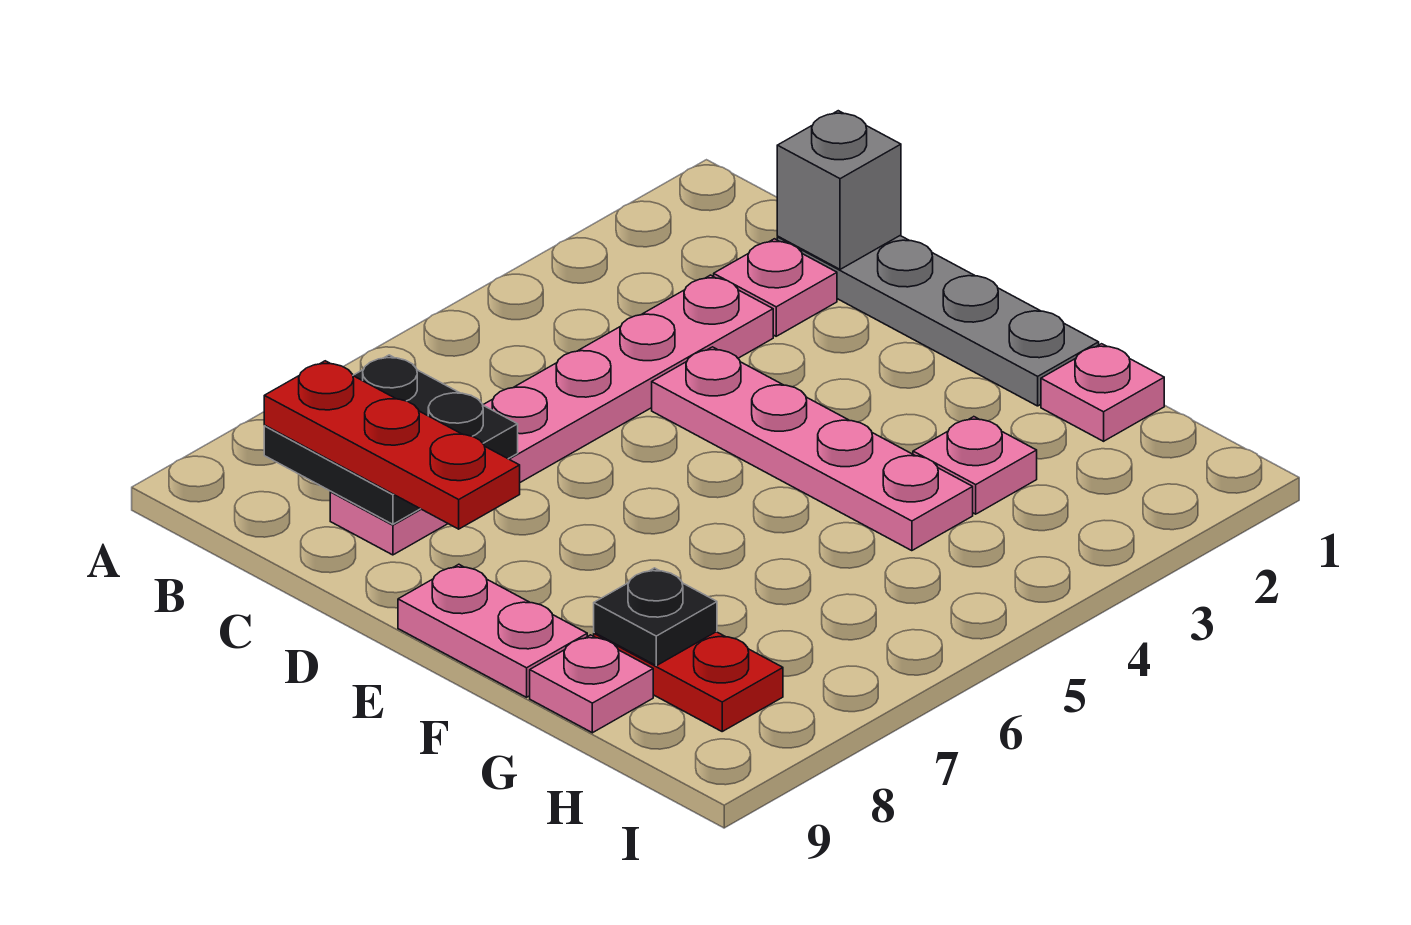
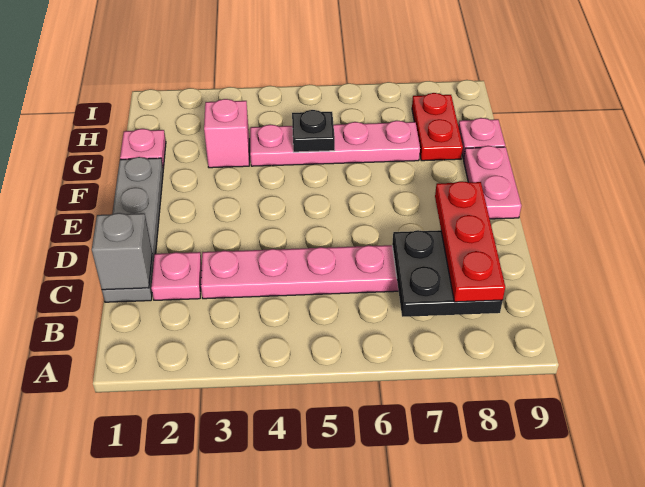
pink 1x4 plate [652,347,973,551] -> pink 1x4 plate turned to [250,121,420,166]
pink 1x1 plate [913,417,1037,514] -> pink 1x1 brick [204,99,249,168]
black 1x1 plate [594,568,717,666] -> black 1x1 plate moved to [292,110,335,152]

